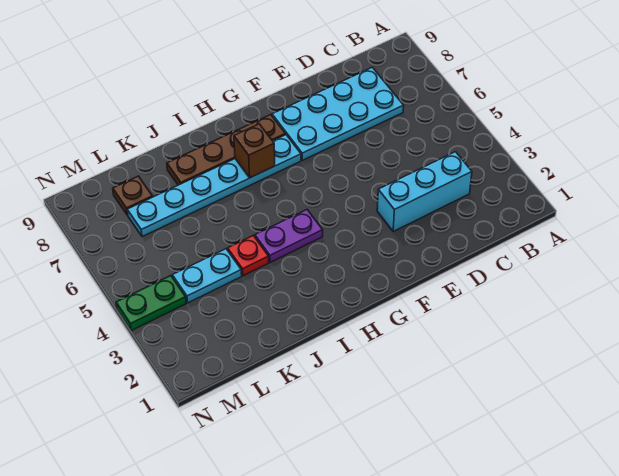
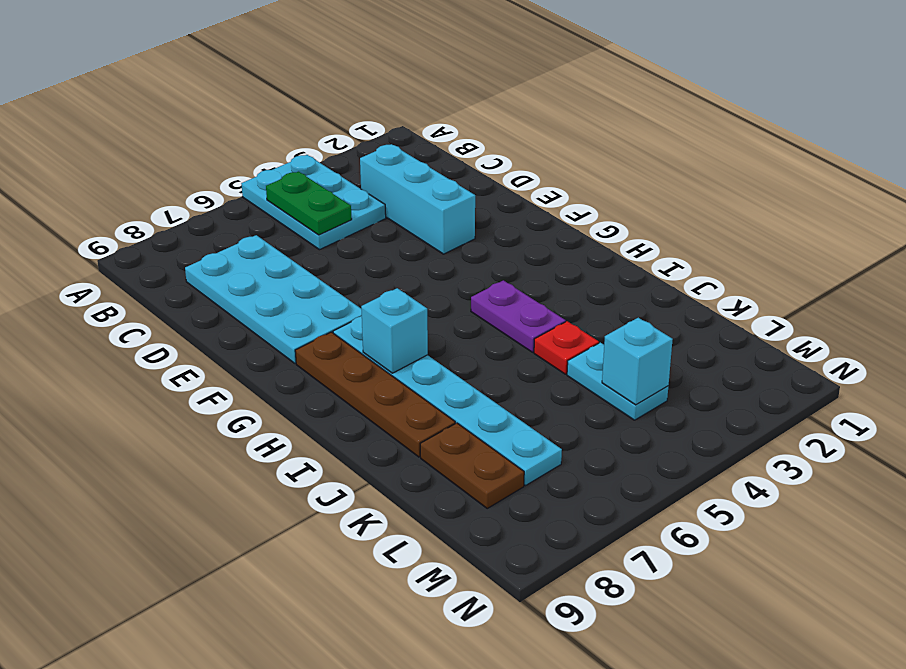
none -> cyan 2x3 plate [241,155,386,250]
brown 1x1 brick [234,124,275,178] -> cyan 1x1 brick [361,288,428,373]
none -> cyan 1x1 brick [602,318,673,405]
brown 1x1 plate [113,176,153,215] -> brown 1x2 plate [420,423,524,508]
green 1x2 plate [116,276,186,331] -> green 1x2 plate moved to [266,172,352,235]

